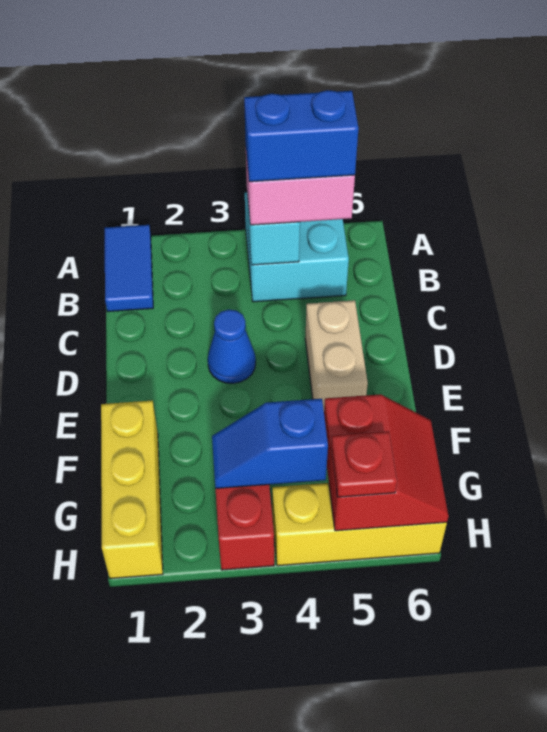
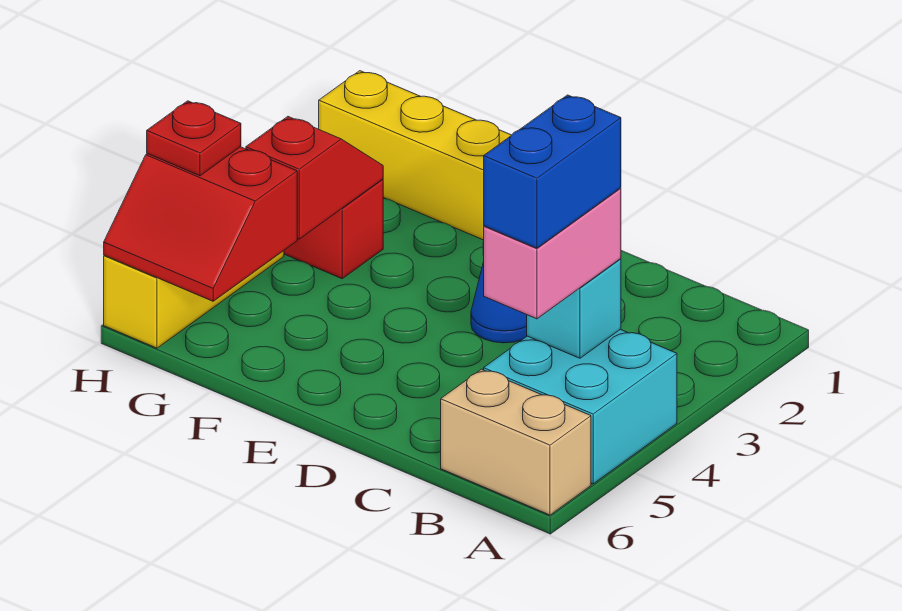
blue 1x2 tile [104,225,153,312] -> none
tan 1x2 brick [305,300,368,409] -> tan 1x2 brick moved to [441,369,591,515]
blue 1x2 slope [212,399,328,489] -> red 1x2 slope [246,117,383,239]

